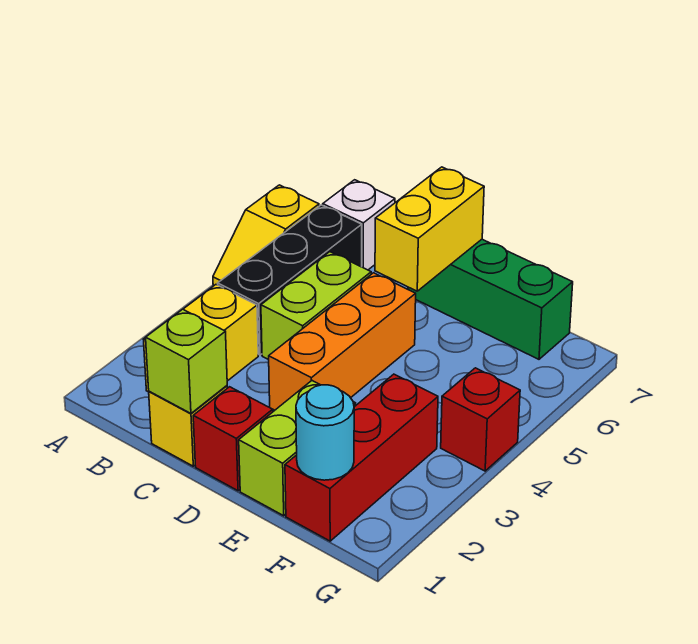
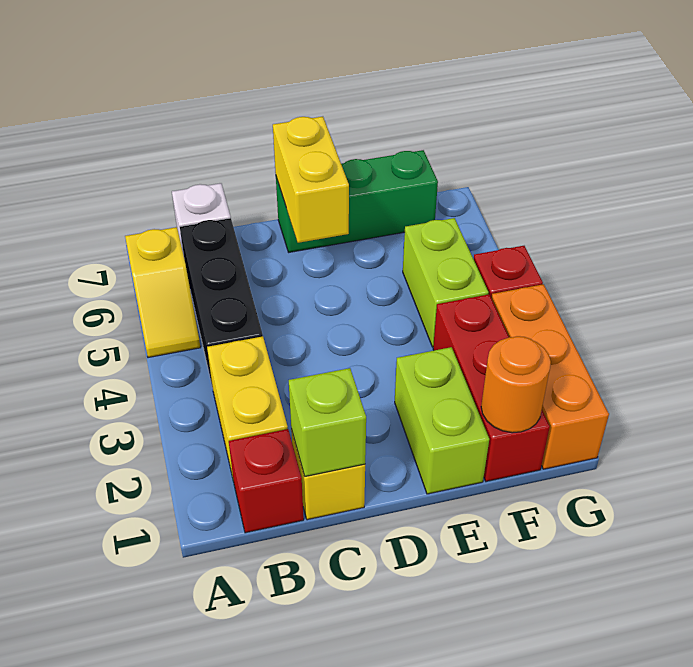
lime 1x2 brick [261,252,371,360] -> lime 1x2 brick moved to [403,218,489,347]
red 1x1 brick [193,387,273,491] -> red 1x1 brick moved to [229,429,304,533]
orange 1x3 brick [269,273,416,410] -> orange 1x3 brick moved to [491,284,609,469]
cyan 1x1 round brick [296,385,354,480] -> orange 1x1 round brick [481,336,551,433]

